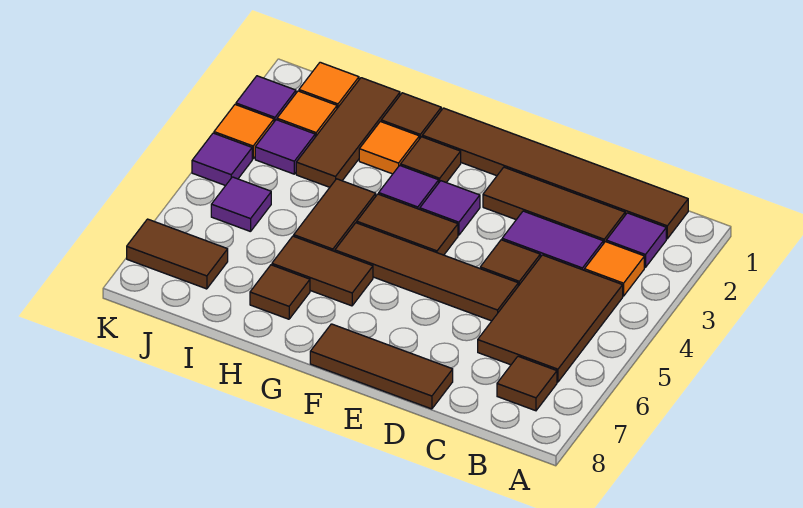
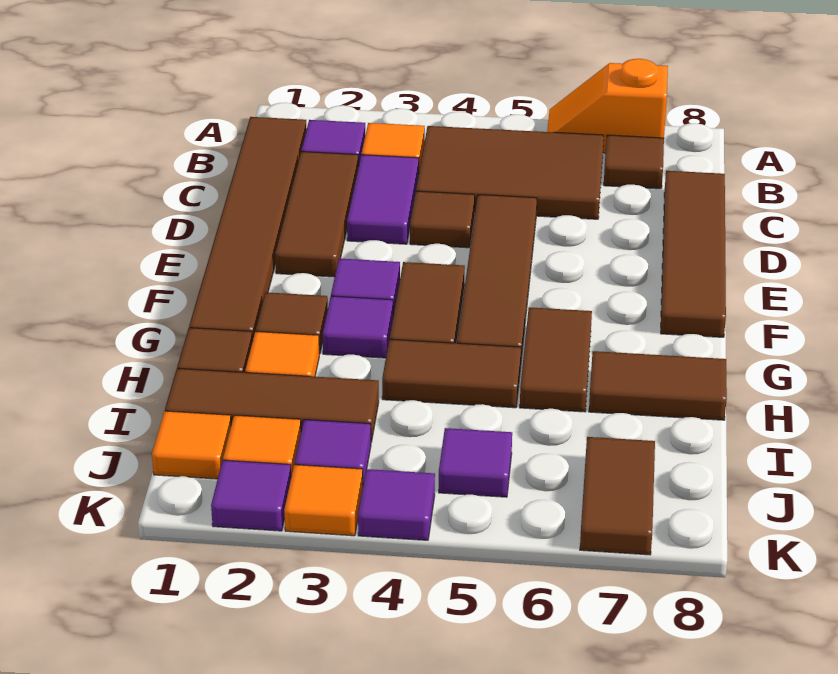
none -> orange 1x2 slope [547,59,668,153]
brown 1x3 tile [310,324,453,409] -> brown 1x4 tile [661,171,726,337]
brown 1x1 tile [250,265,310,319] -> brown 1x2 tile [589,351,727,420]

